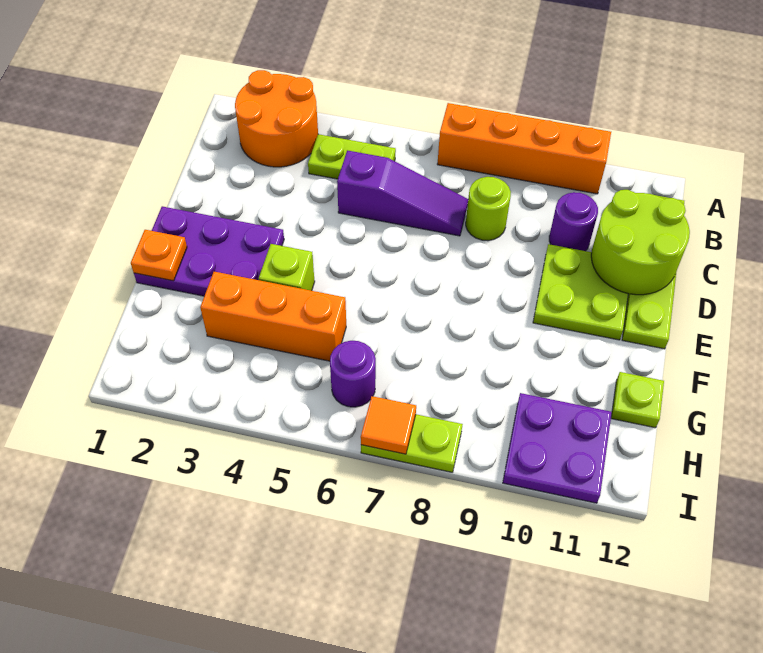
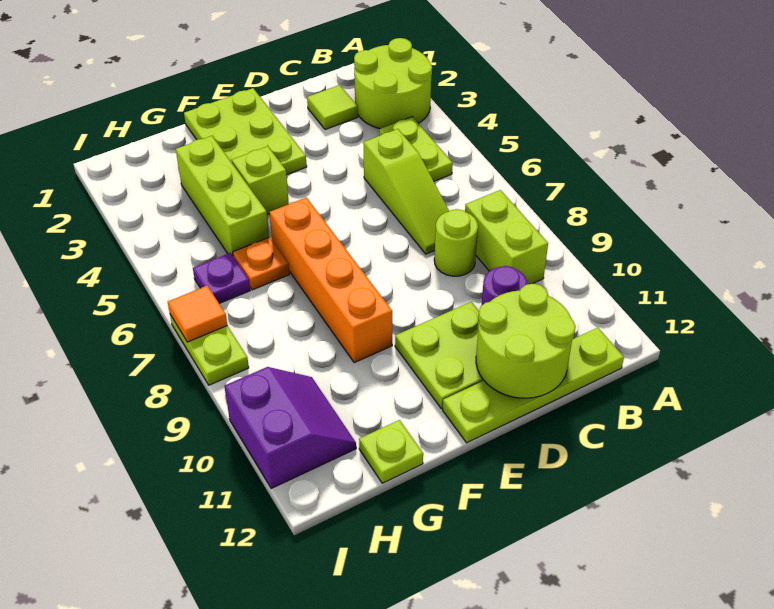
orange 2x2 round brick [235,70,318,167] -> lime 2x2 round brick [354,38,432,129]
orange 1x4 brick [437,103,611,194] -> orange 1x4 brick moved to [269,197,392,363]
none -> lime 1x2 brick [465,190,548,284]
none -> lime 1x1 tile [307,85,358,130]
purple 1x3 slope [337,150,468,236] -> lime 1x3 slope [363,129,449,254]
purple 2x3 plate [134,206,284,296] -> lime 2x3 plate [184,88,307,175]
orange 1x1 plate [131,230,187,281] -> orange 1x1 plate moved to [233,237,289,290]
orange 1x3 brick [200,272,346,361] -> lime 1x3 brick [176,136,269,255]
purple 1x1 round brick [330,341,376,407] -> purple 1x1 plate [193,253,250,303]
purple 2x2 plate [503,393,612,503] -> purple 2x2 slope [224,367,356,489]

